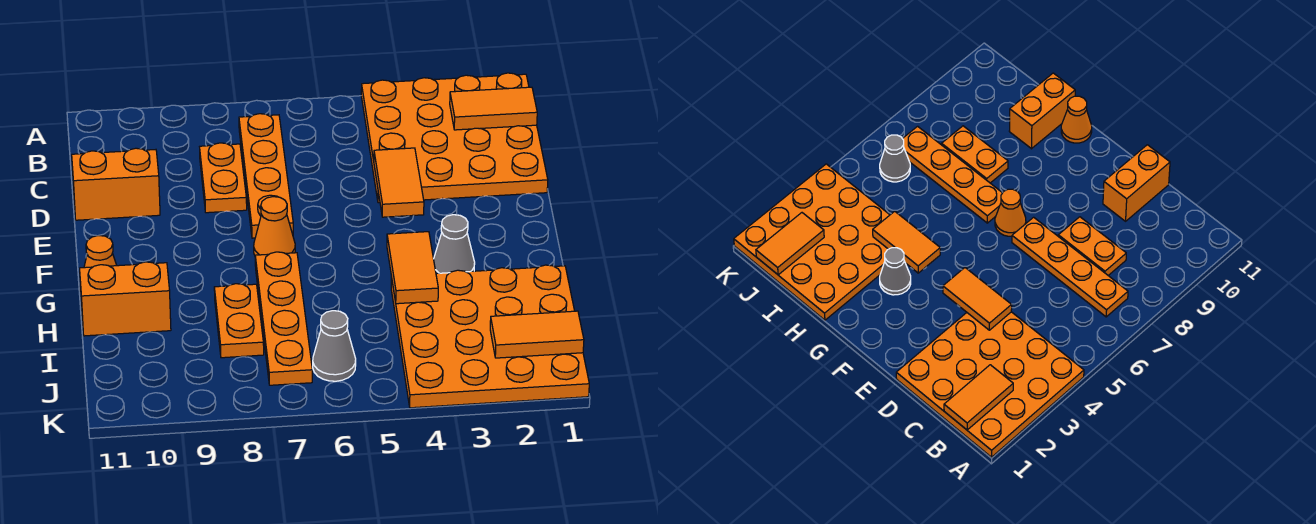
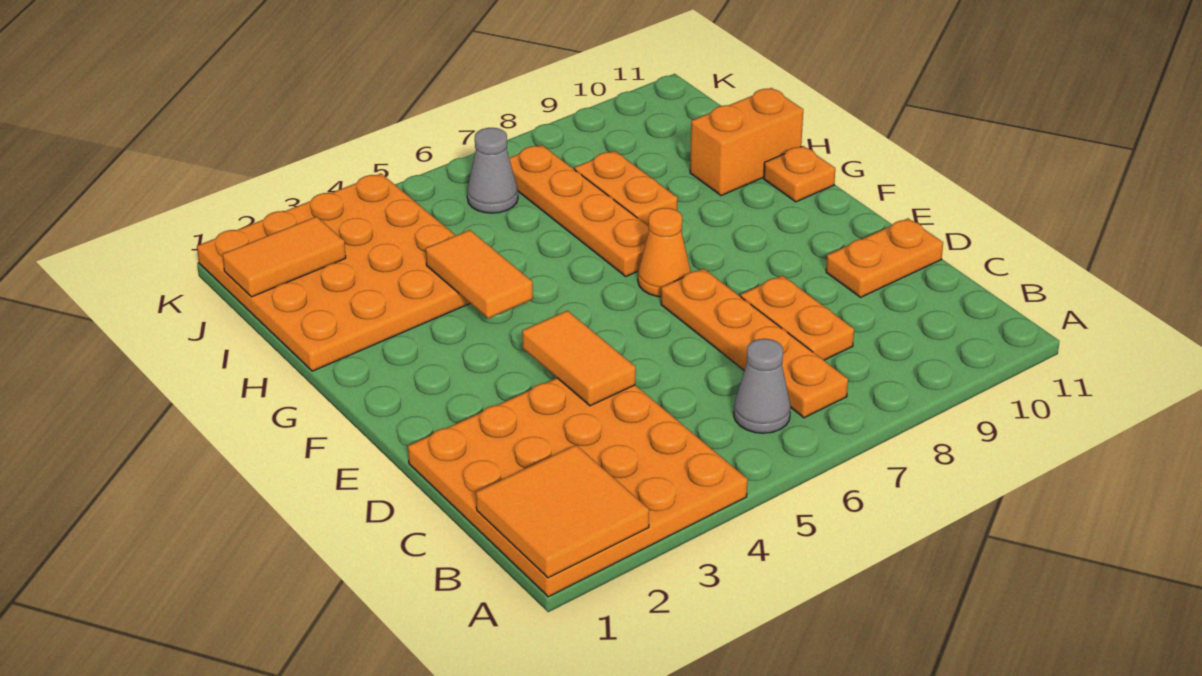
orange 1x2 tile [450,87,537,130] -> orange 2x2 tile [476,445,649,578]
orange 1x2 brick [72,148,160,220] -> orange 1x2 plate [826,218,943,297]
grey 1x1 cone [434,215,475,274] -> grey 1x1 cone moved to [734,339,791,433]
orange 1x1 cone [80,235,117,291] -> orange 1x1 plate [764,146,835,202]

